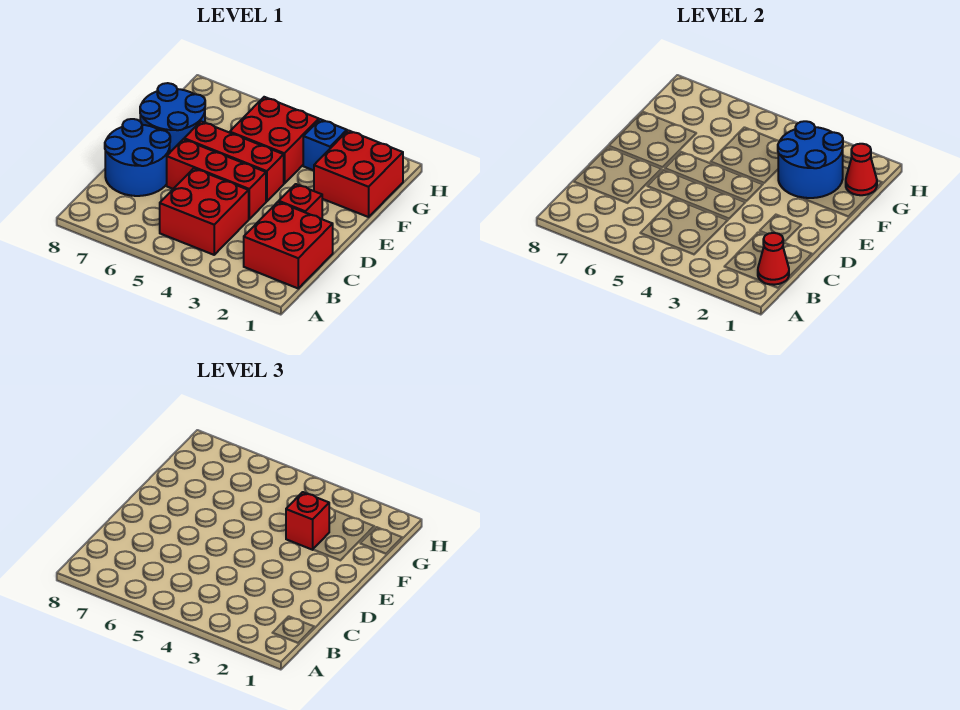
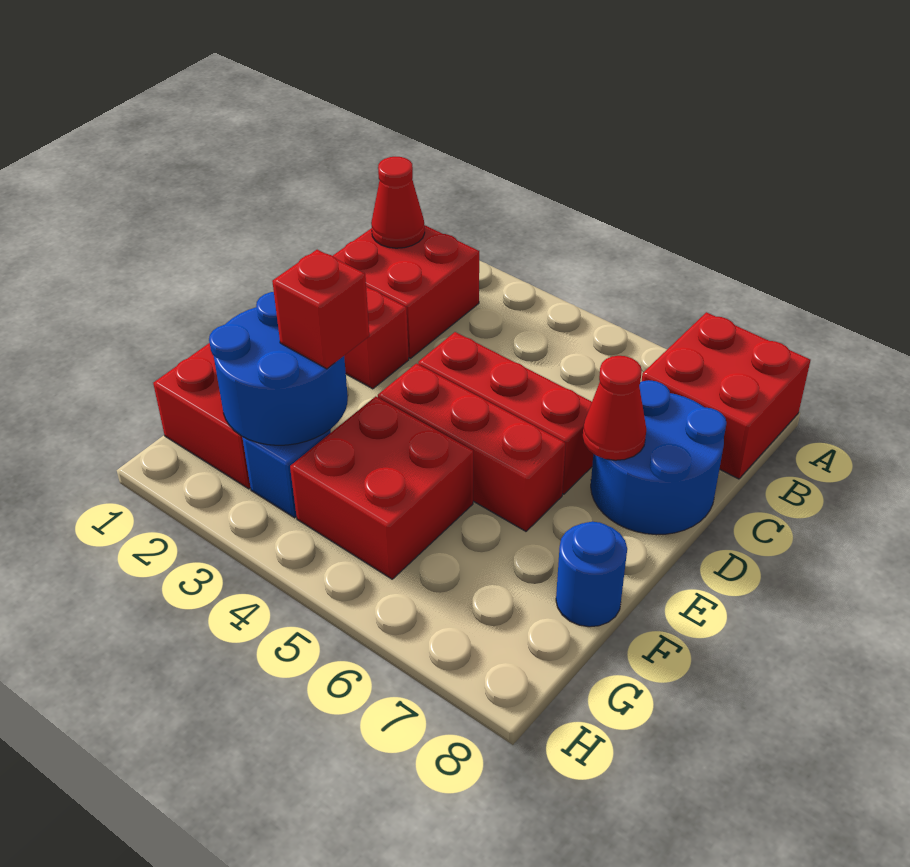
red 2x2 brick [160,168,249,255] -> red 2x2 brick moved to [642,312,811,479]
blue 2x2 round brick [140,83,205,152] -> blue 1x1 round brick [556,522,627,627]
red 1x1 cone [846,144,877,195] -> red 1x1 cone moved to [583,356,646,460]

